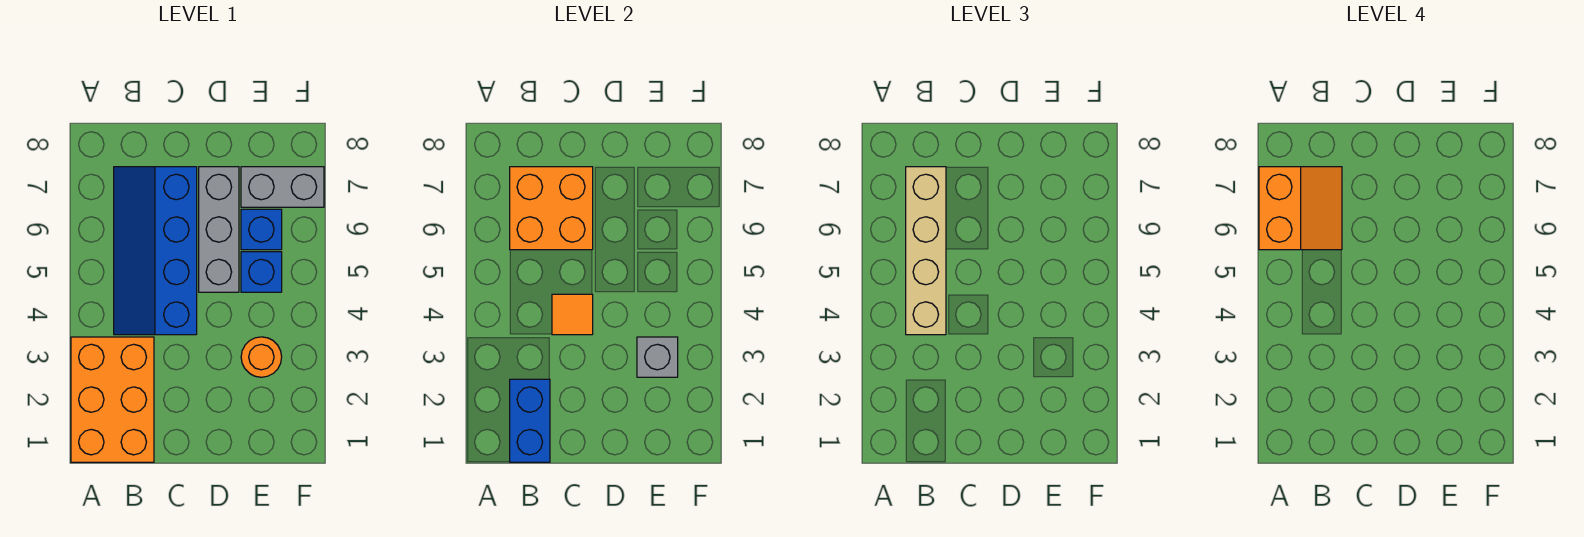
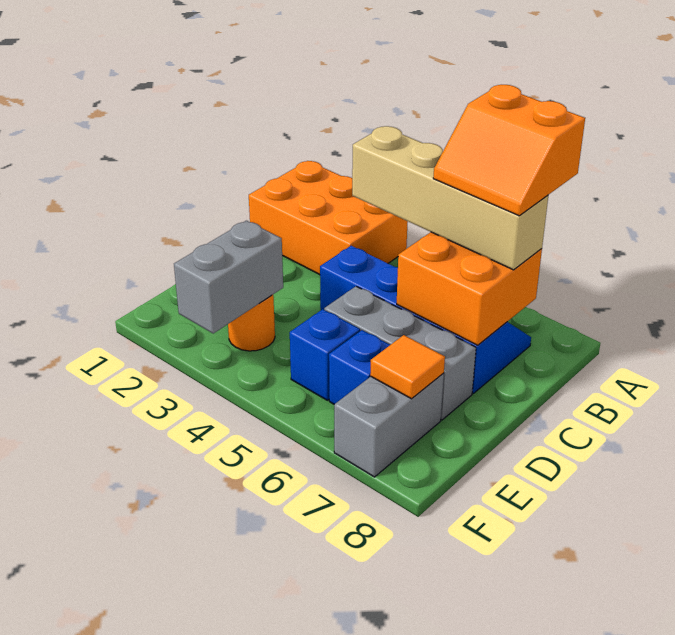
blue 1x2 brick [510,379,550,462] -> none
orange 1x1 tile [552,294,593,335] -> orange 1x1 tile moved to [370,335,445,399]
grey 1x1 brick [637,337,678,377] -> grey 1x2 brick [174,221,283,333]

